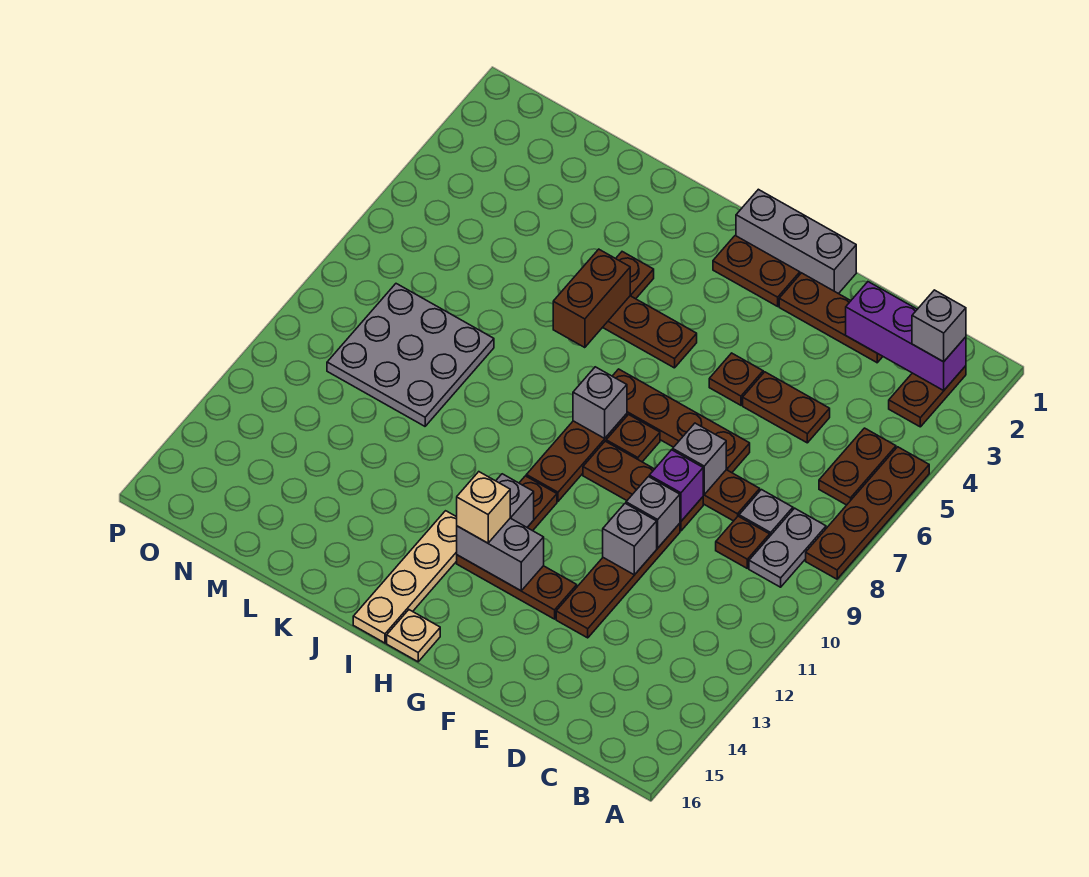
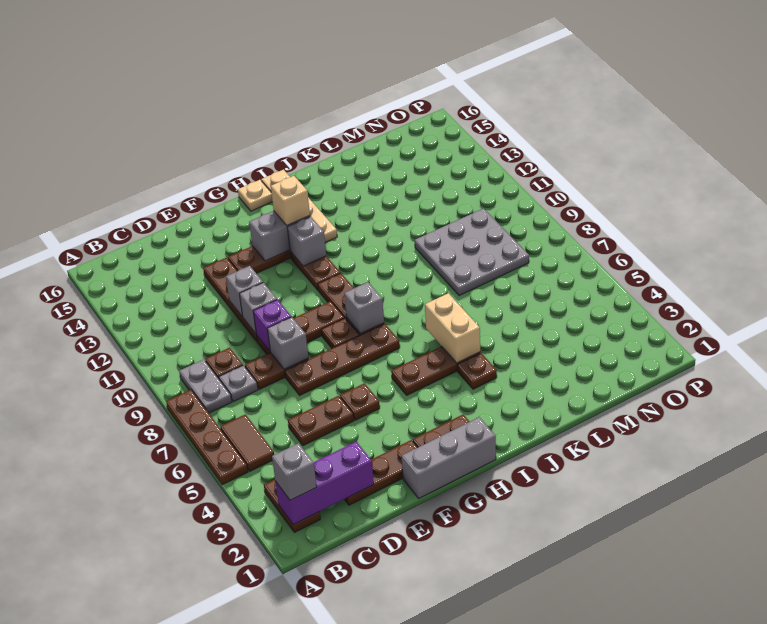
brown 1x2 plate [819,428,896,505] -> brown 1x2 tile [220,414,274,472]
brown 1x2 brick [553,249,630,348] -> tan 1x2 brick [425,293,480,363]

